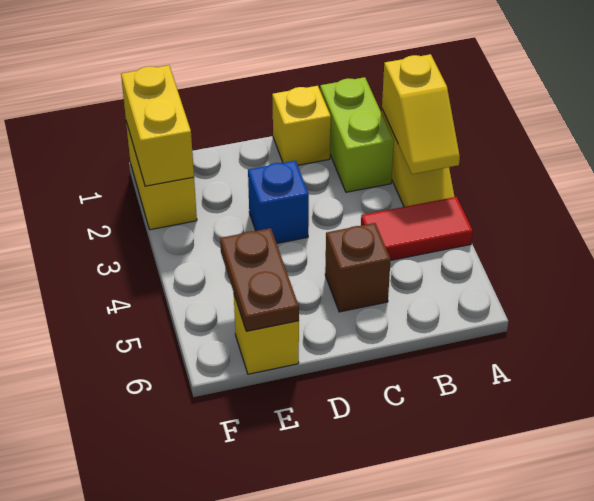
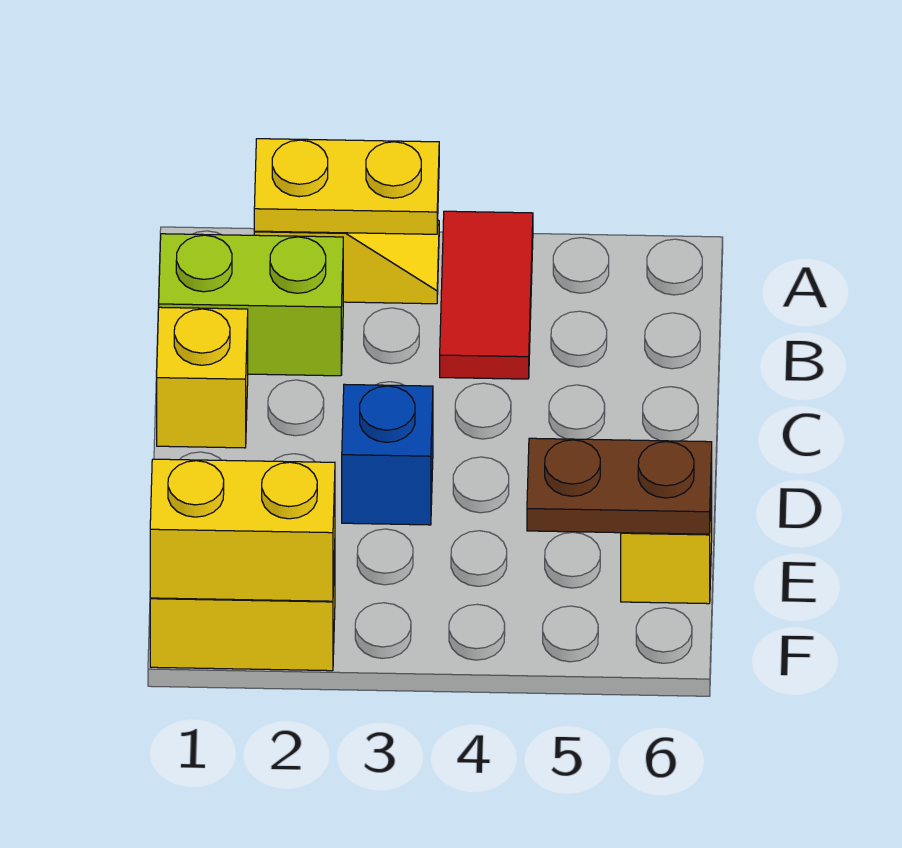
yellow 1x2 slope [382,54,460,174] -> yellow 1x2 plate [254,139,439,234]
brown 1x1 brick [325,223,391,312] -> none

